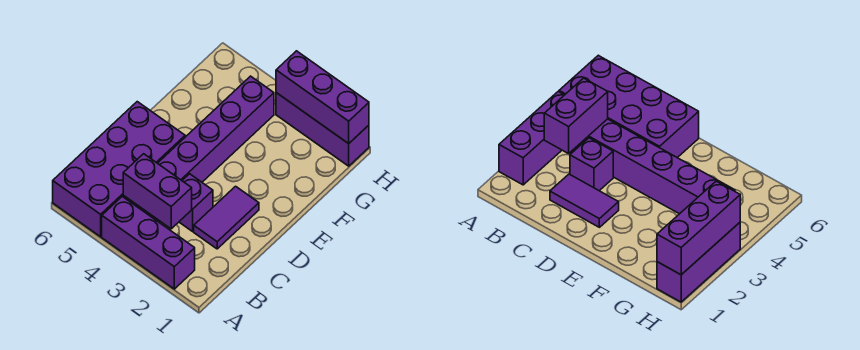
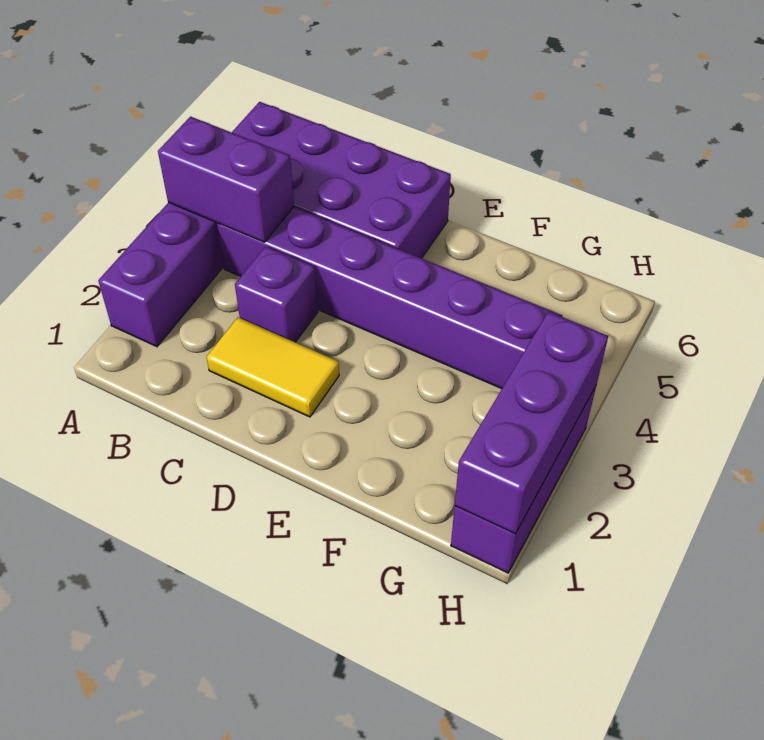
purple 1x2 brick [123,154,192,229] -> purple 1x2 brick turned to [158,117,294,242]
purple 1x2 tile [194,186,259,249] -> yellow 1x2 tile [206,317,339,417]

